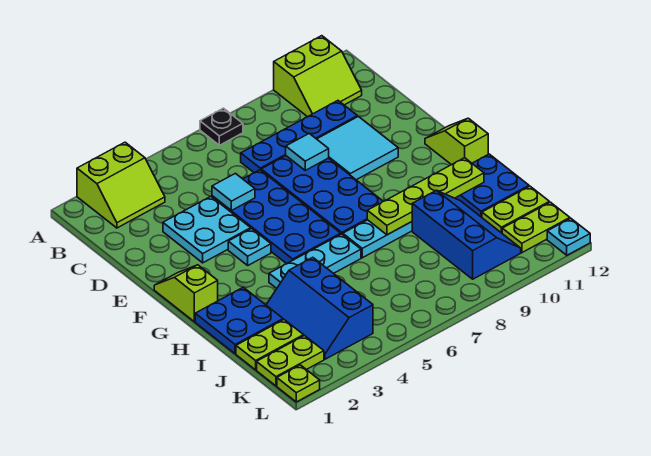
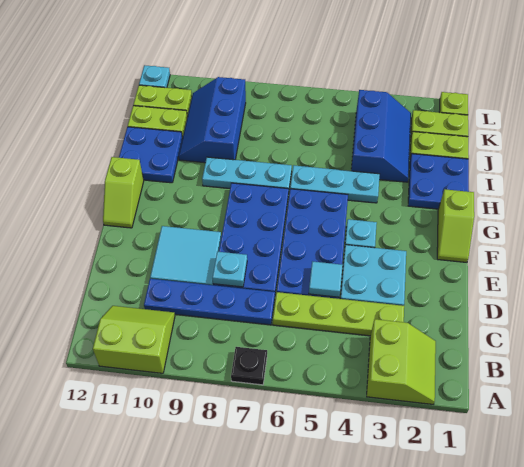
lime 2x2 slope [77,142,165,228] -> lime 2x2 slope turned to [367,319,436,404]
cyan 1x1 tile [286,134,329,170] -> cyan 1x1 plate [212,252,247,287]
lime 1x4 plate [367,158,484,235] -> lime 1x4 plate moved to [273,292,404,336]

